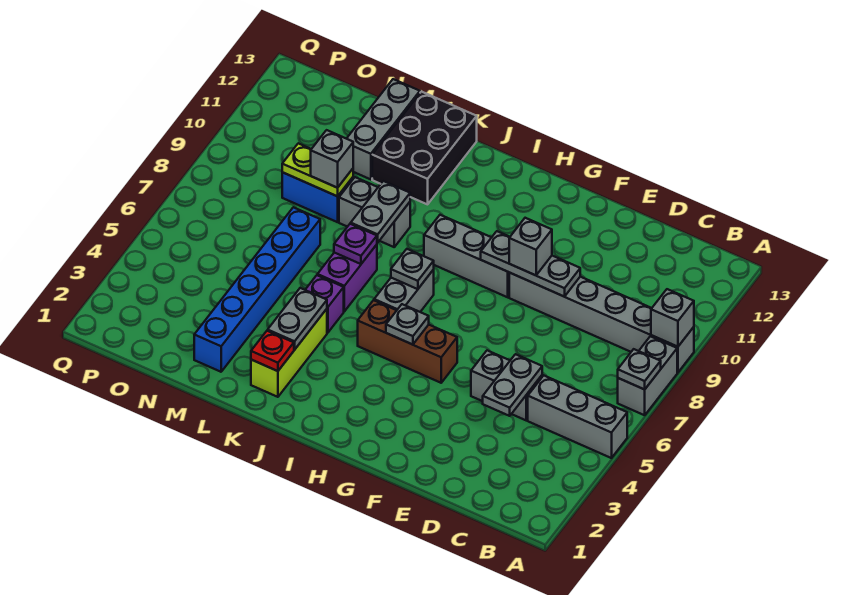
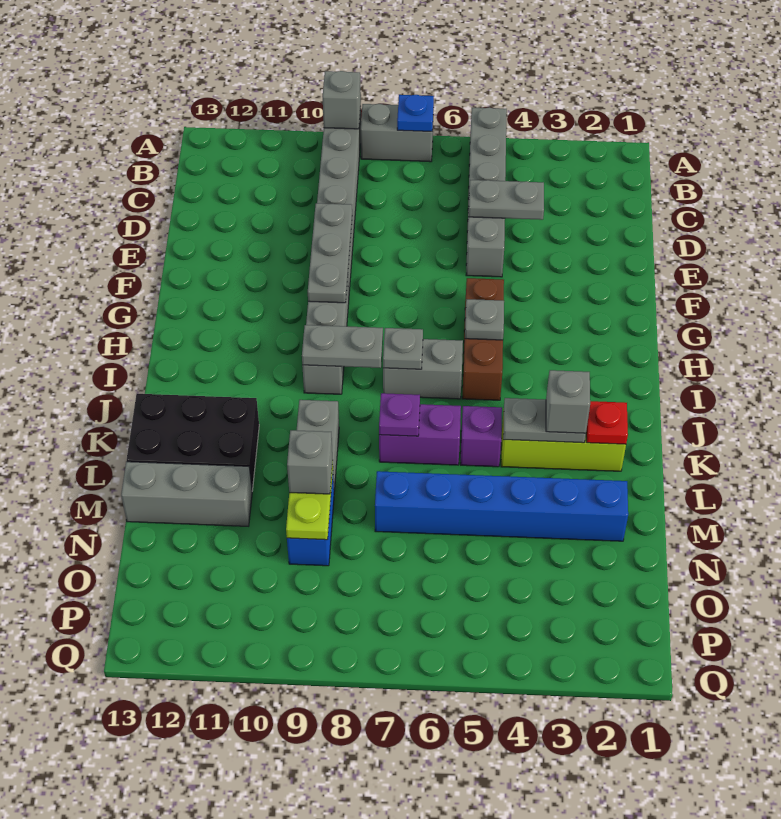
grey 1x1 plate [618,349,661,389] -> blue 1x1 plate [397,95,434,131]
grey 1x1 brick [509,218,552,275] -> grey 1x1 brick moved to [546,370,590,433]
grey 1x2 plate [351,181,410,243] -> grey 1x2 plate moved to [302,325,383,368]

